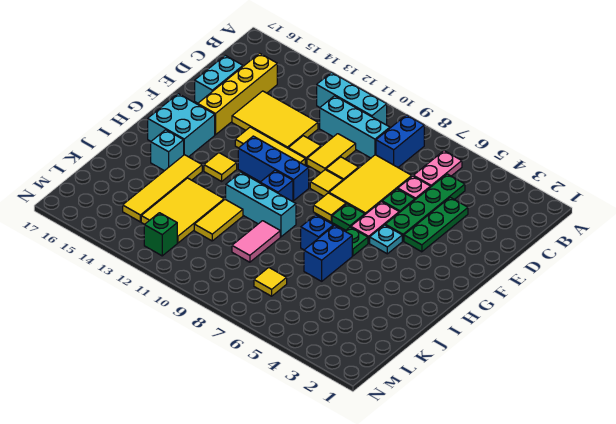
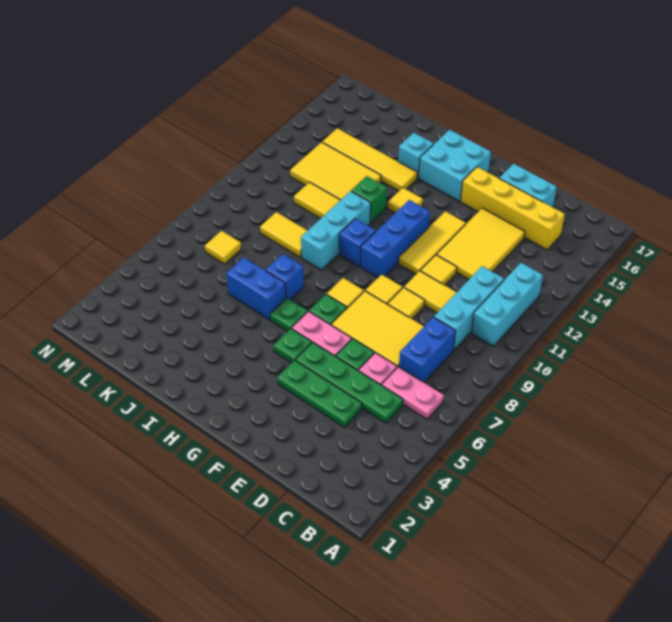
blue 1x2 brick [376,115,424,167] -> blue 1x2 brick turned to [399,317,455,382]
cyan 1x1 plate [370,225,402,254] -> green 1x1 plate [274,329,312,363]
pink 1x2 tile [232,221,280,262] -> yellow 1x2 tile [260,212,308,257]
green 1x1 brick [144,213,177,256] -> green 1x1 brick moved to [351,176,387,223]

